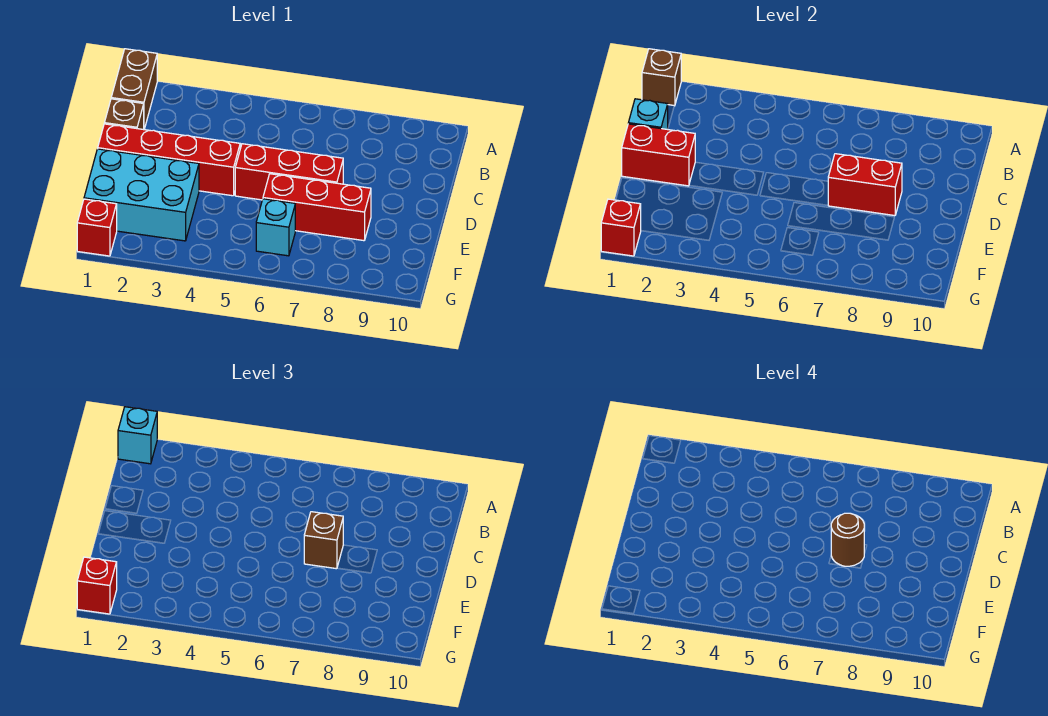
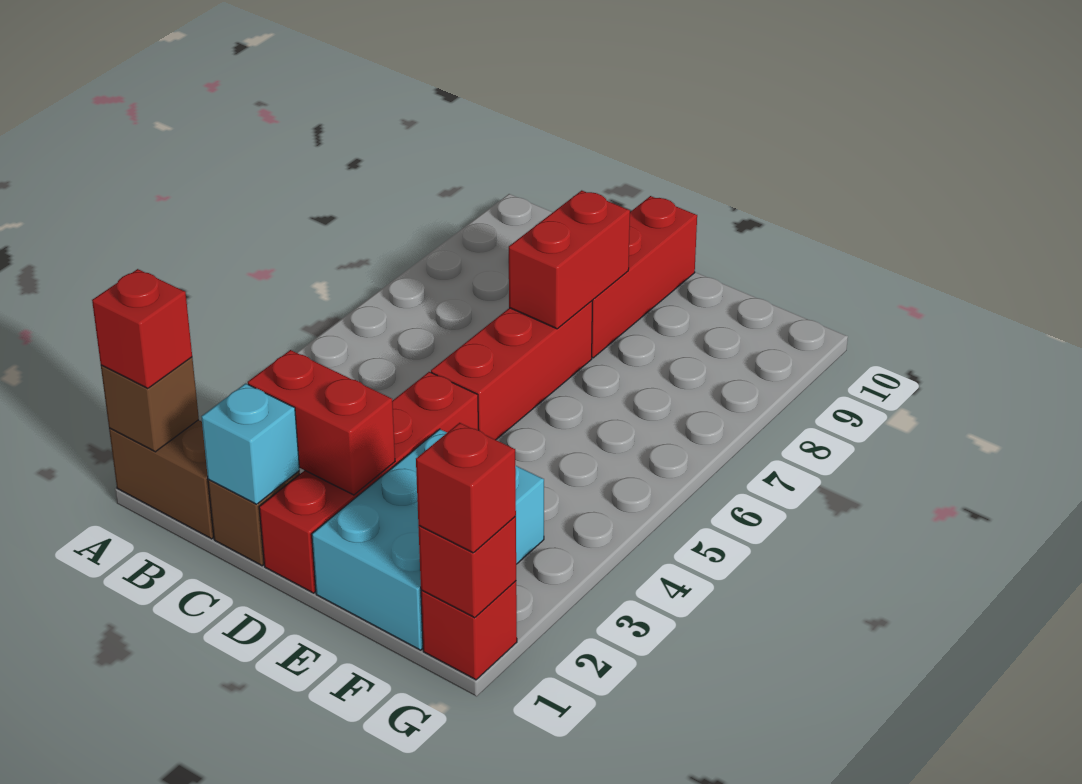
cyan 1x1 brick [118,407,157,464] -> red 1x1 brick [92,269,192,388]
red 1x2 brick [622,124,695,186] -> red 1x2 brick turned to [248,350,395,495]
brown 1x1 brick [304,512,343,569] -> none
brown 1x1 round brick [831,513,864,566] -> none
red 1x3 brick [263,174,371,241] -> red 1x3 brick moved to [592,196,697,358]
cyan 1x1 brick [256,199,295,256] -> none

